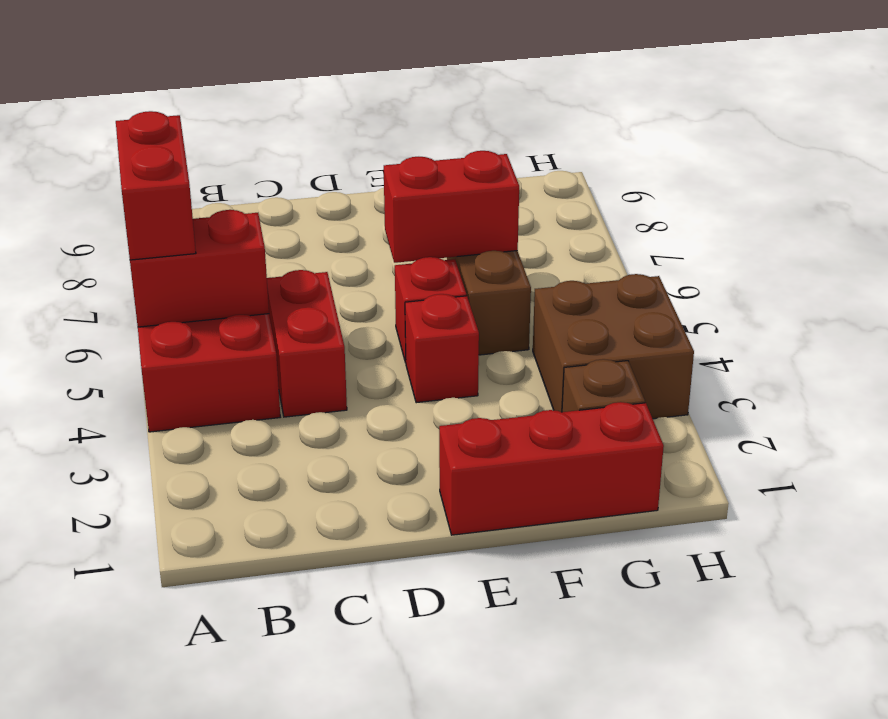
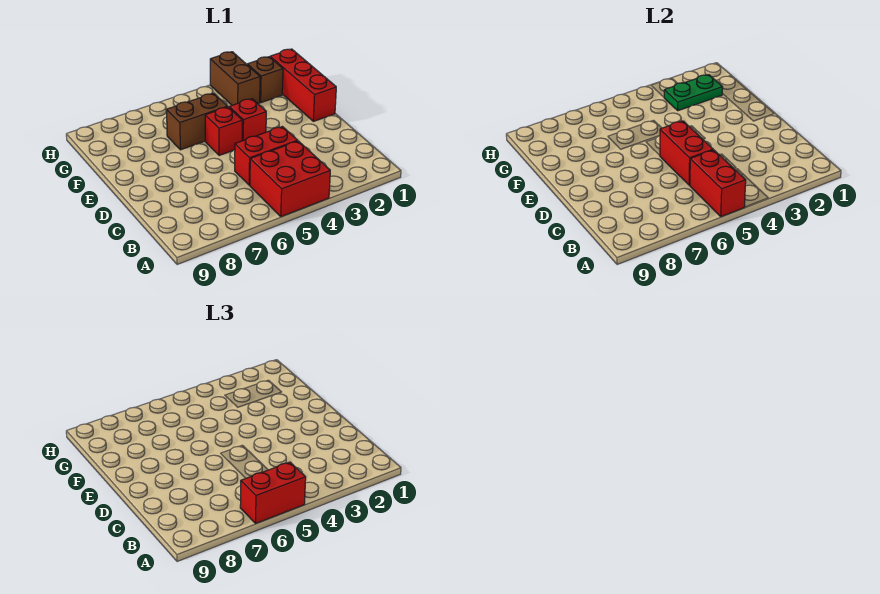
red 1x2 brick [384,151,519,263] -> red 1x2 brick moved to [660,121,713,185]
none -> green 1x2 plate [664,75,723,111]
brown 2x2 brick [533,274,694,419] -> brown 1x2 brick [210,52,260,105]

